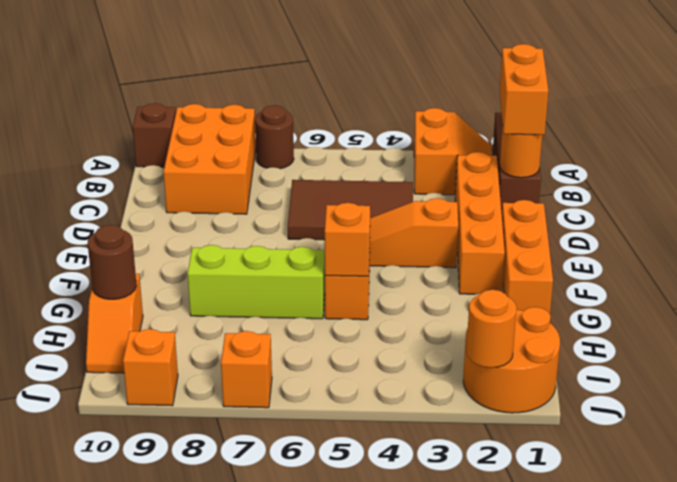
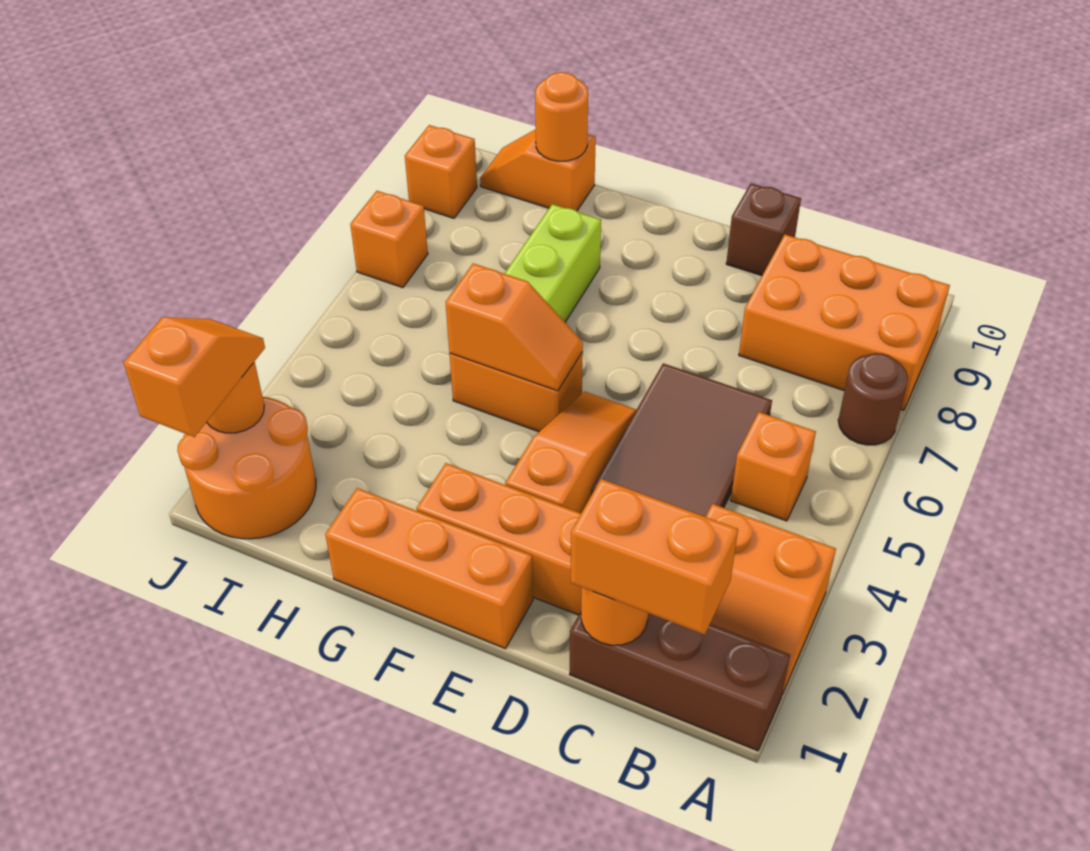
brown 1x1 brick [133,103,176,167] -> brown 1x1 brick moved to [726,183,801,276]
none -> orange 1x1 brick [731,412,816,521]
brown 1x1 round brick [88,225,136,299] -> orange 1x1 round brick [535,72,588,161]
none -> orange 1x2 slope [124,317,265,437]

